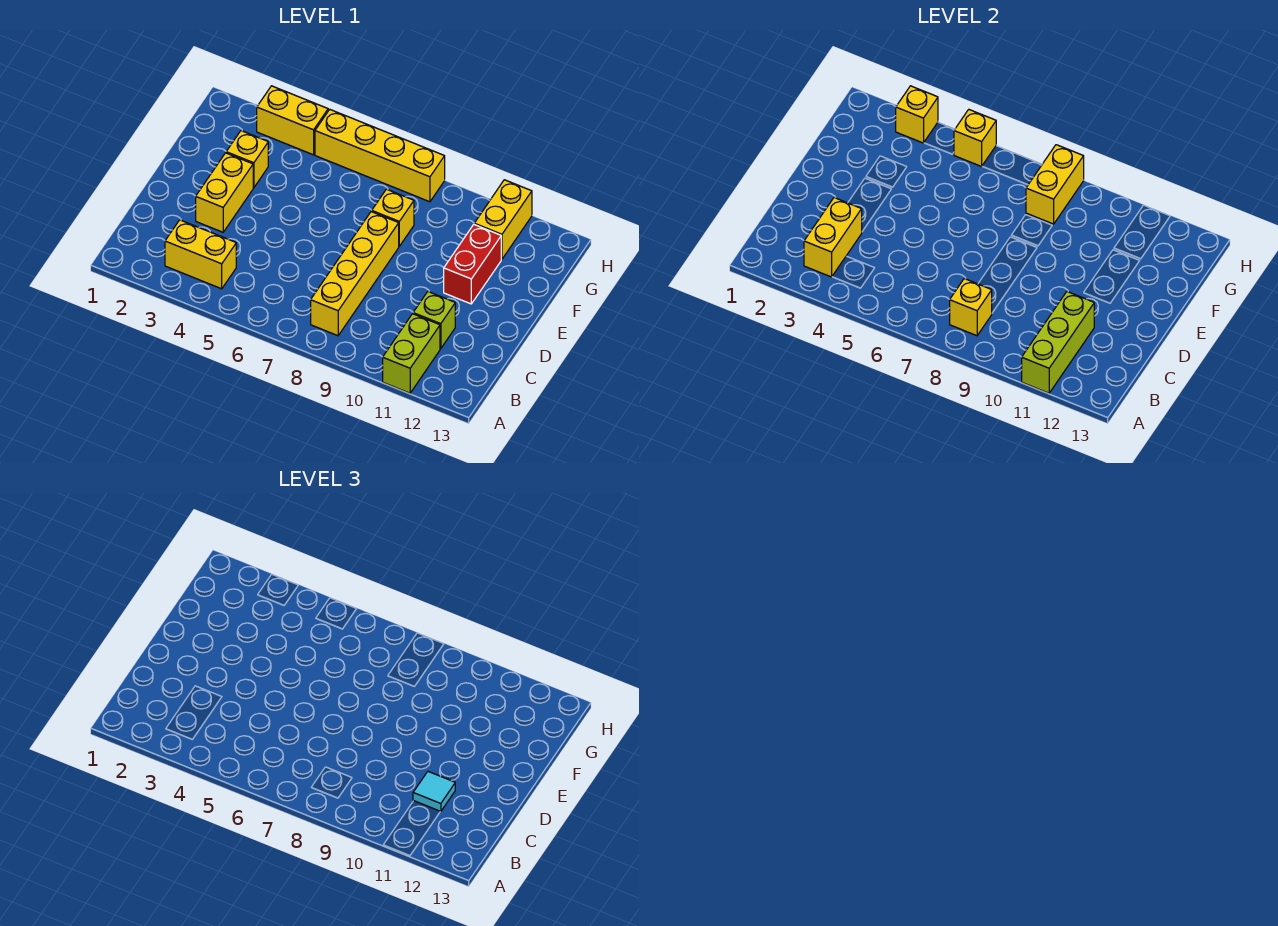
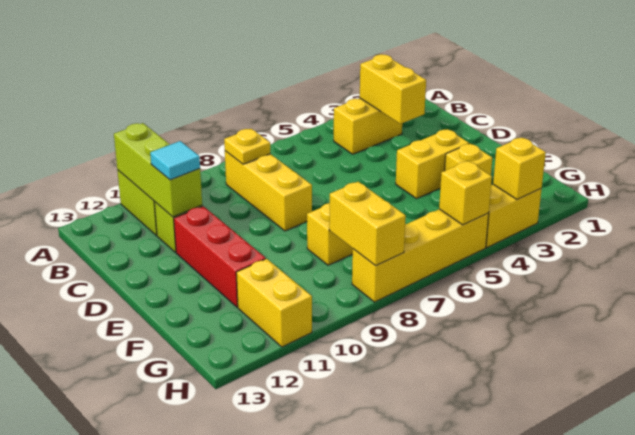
yellow 1x4 brick [311,212,399,336] -> yellow 1x3 brick [225,151,312,231]
yellow 1x1 brick [950,279,992,336] -> yellow 1x1 plate [224,129,270,164]
yellow 1x2 brick [196,153,253,232] -> yellow 1x2 brick turned to [396,129,469,199]
red 1x2 brick [444,225,501,304] -> red 1x3 brick [174,206,266,307]

